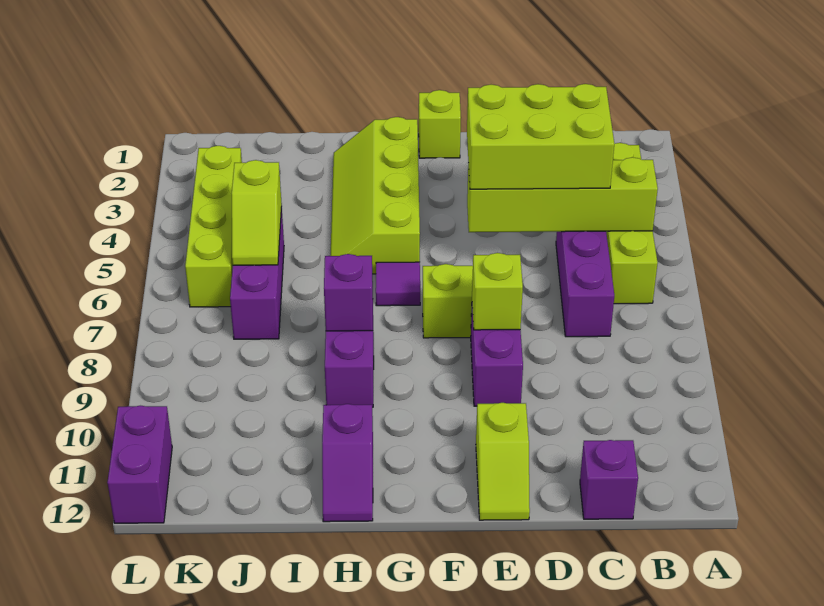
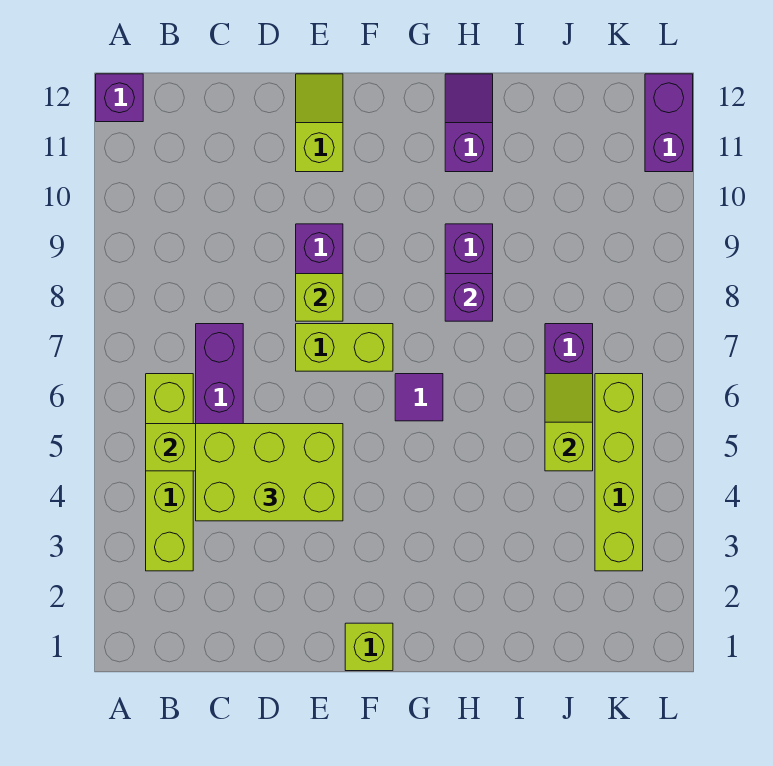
purple 1x1 brick [580,440,638,519] -> purple 1x1 brick moved to [96,74,143,122]
lime 2x4 slope [330,117,420,274] -> none

